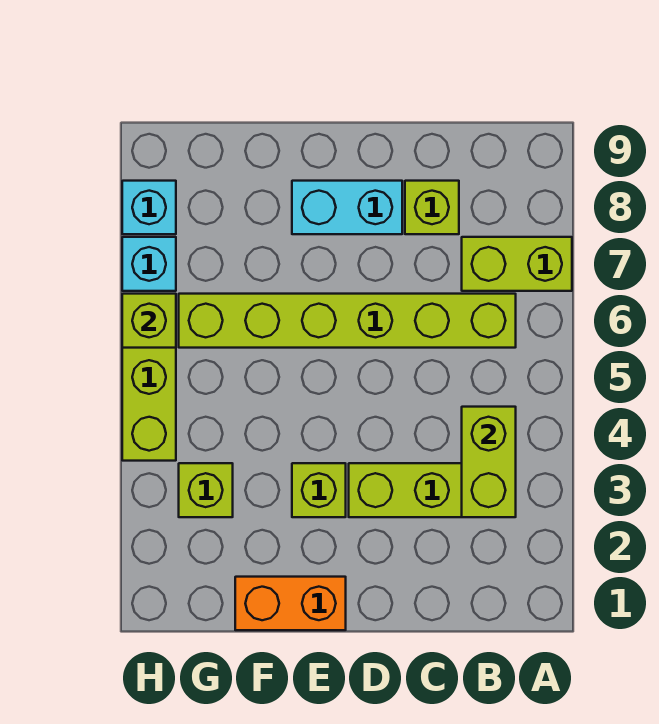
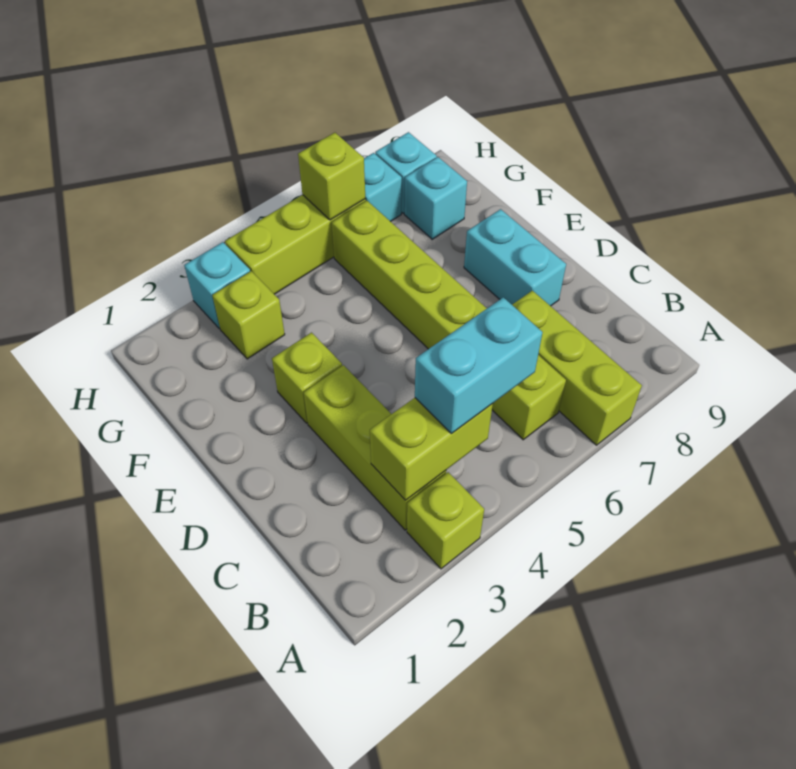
lime 1x2 brick [462,237,572,291] -> lime 1x3 brick [512,291,642,445]
none -> cyan 1x2 brick [415,297,543,434]
lime 1x1 brick [405,181,459,234] -> lime 1x1 brick moved to [407,472,484,569]
orange 1x2 brick [235,577,346,630] -> none
none -> cyan 1x1 brick [404,157,467,239]
none -> cyan 1x1 brick [184,242,250,329]

